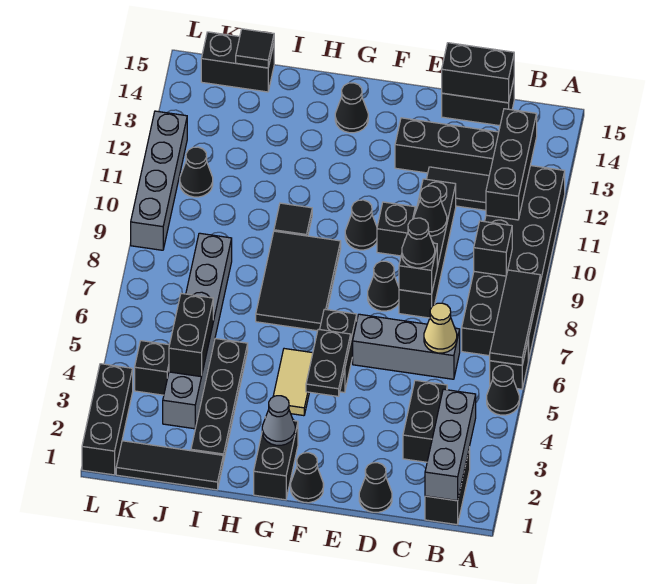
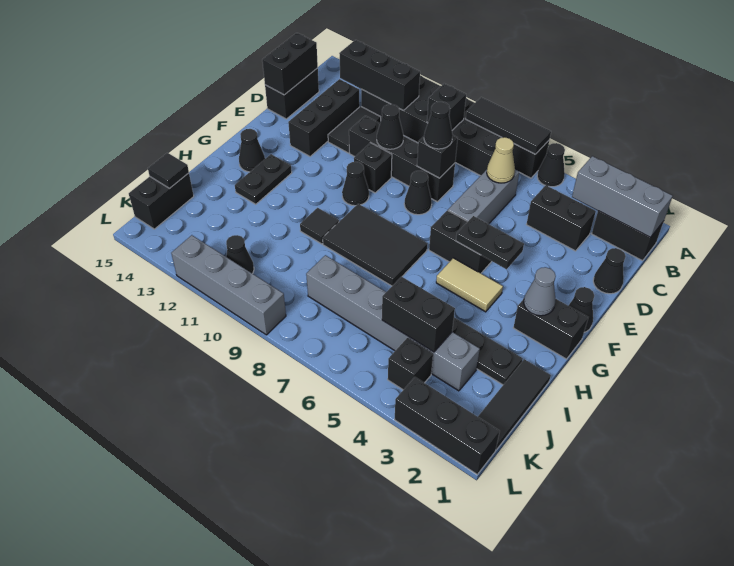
none -> black 1x2 plate [235,154,292,204]

